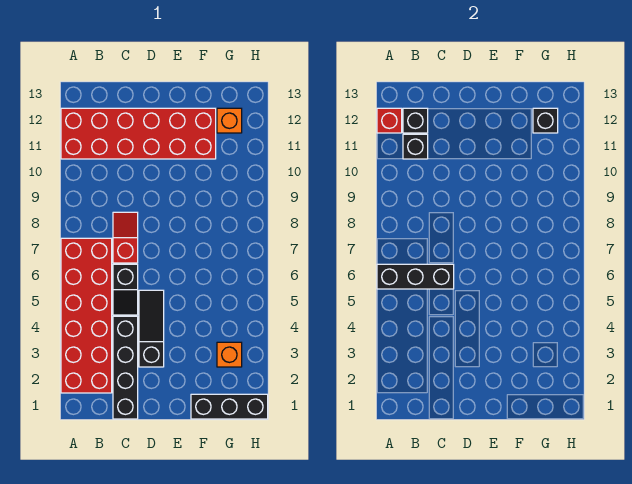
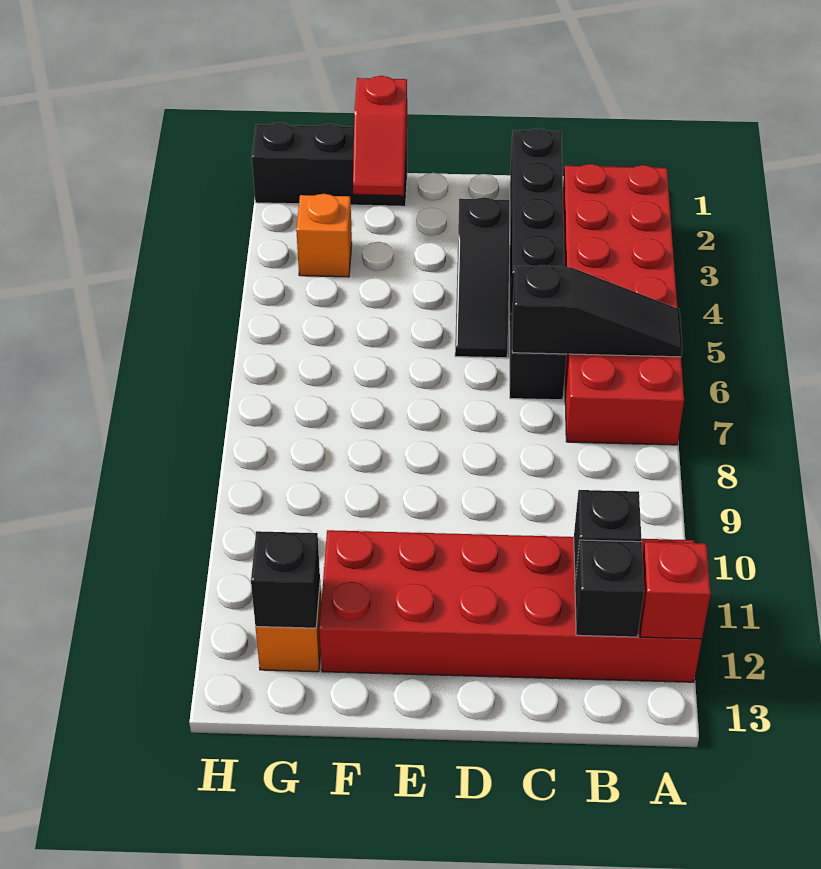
black 1x3 brick [377,264,454,289] -> black 1x3 slope [512,265,682,357]
red 1x2 slope [113,212,138,263] -> red 1x2 slope moved to [353,76,407,195]

